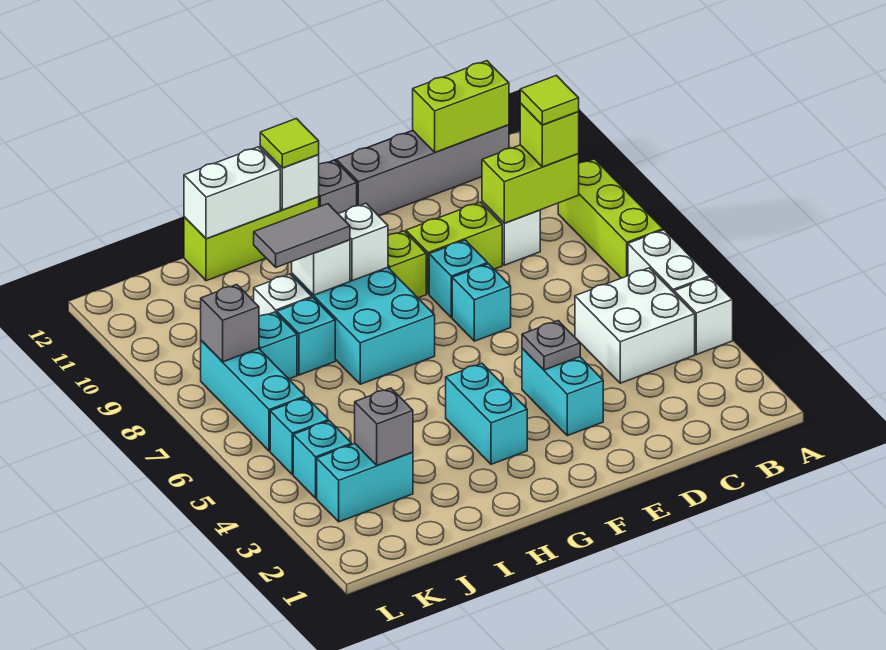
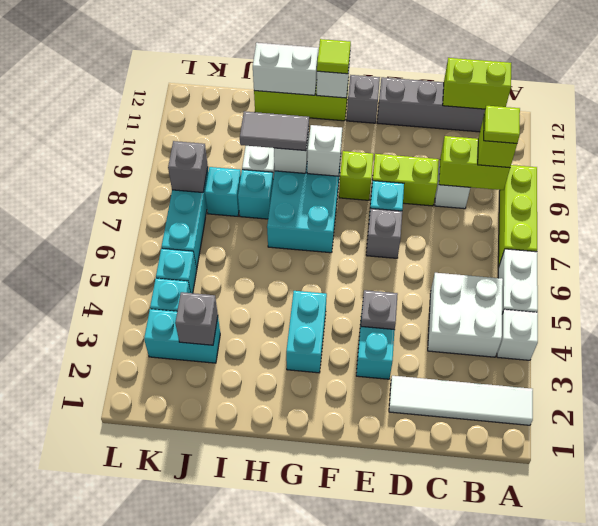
none -> white 1x4 tile [389,376,533,425]
cyan 1x1 brick [452,264,511,341] -> grey 1x1 brick [366,209,402,258]

